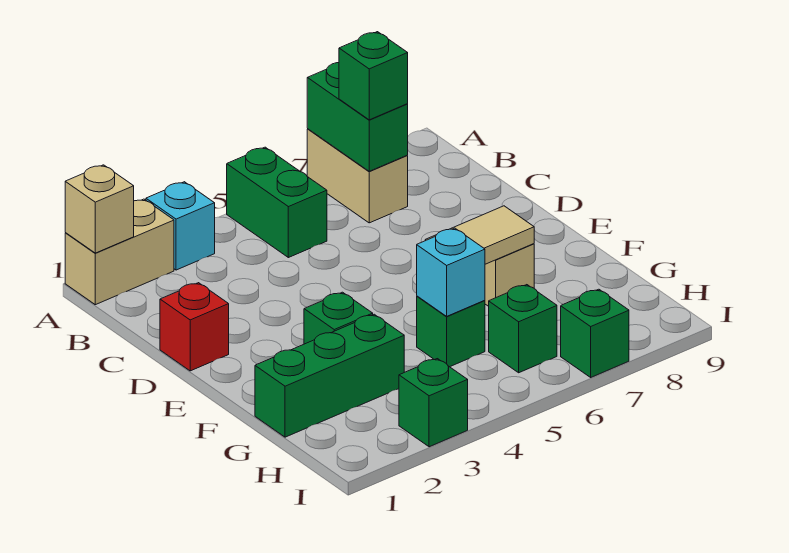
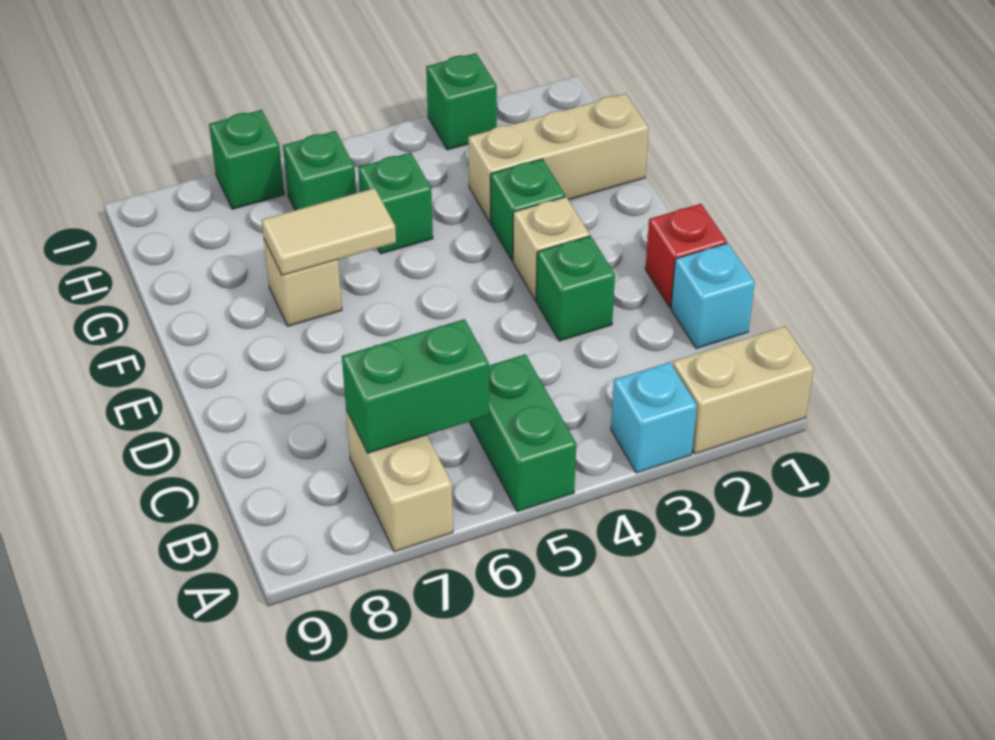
tan 1x1 brick [65,165,134,253] -> tan 1x1 brick moved to [513,197,590,300]
green 1x2 brick [307,62,408,171] -> green 1x2 brick turned to [342,319,489,453]
green 1x1 brick [339,32,408,120] -> green 1x1 brick moved to [536,236,615,341]
green 1x3 brick [255,314,404,437] -> tan 1x3 brick [468,93,649,222]
cyan 1x1 brick [417,228,485,317] -> cyan 1x1 brick moved to [671,243,755,348]

